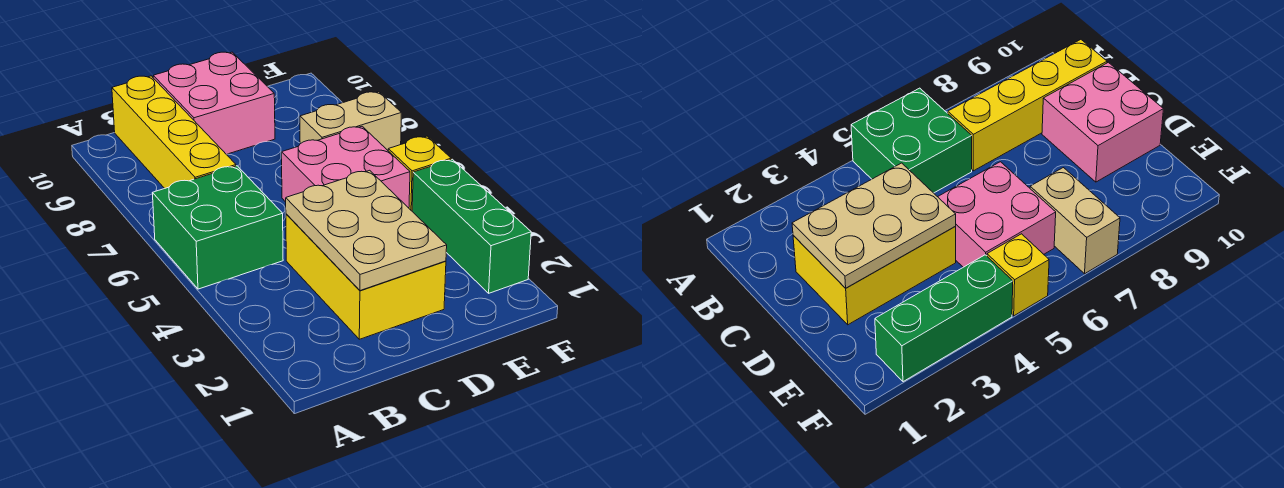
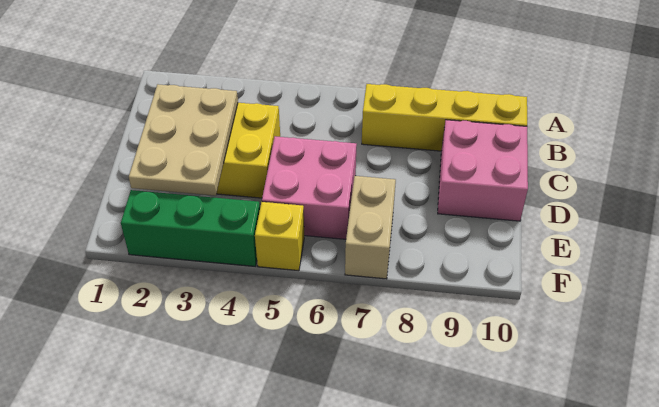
green 2x2 brick [153,166,283,289] -> none
tan 2x3 plate [286,170,447,291] -> tan 2x3 plate turned to [129,84,238,196]

